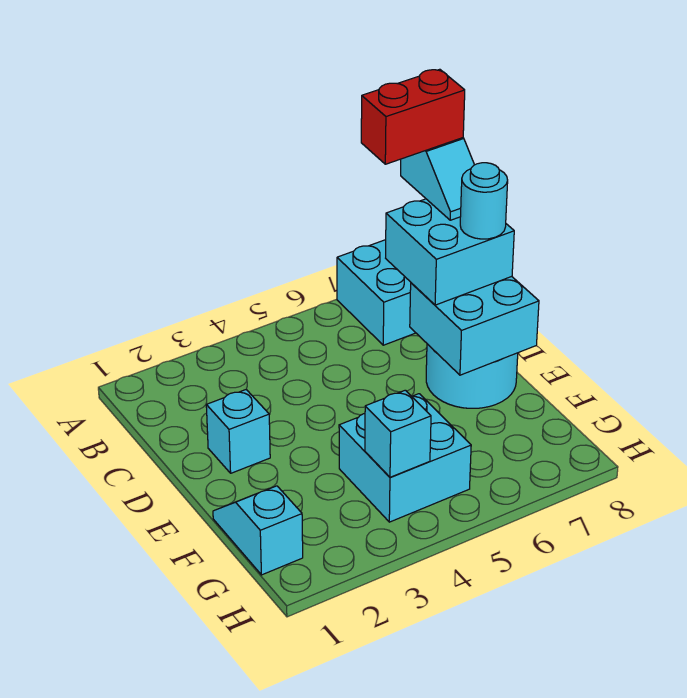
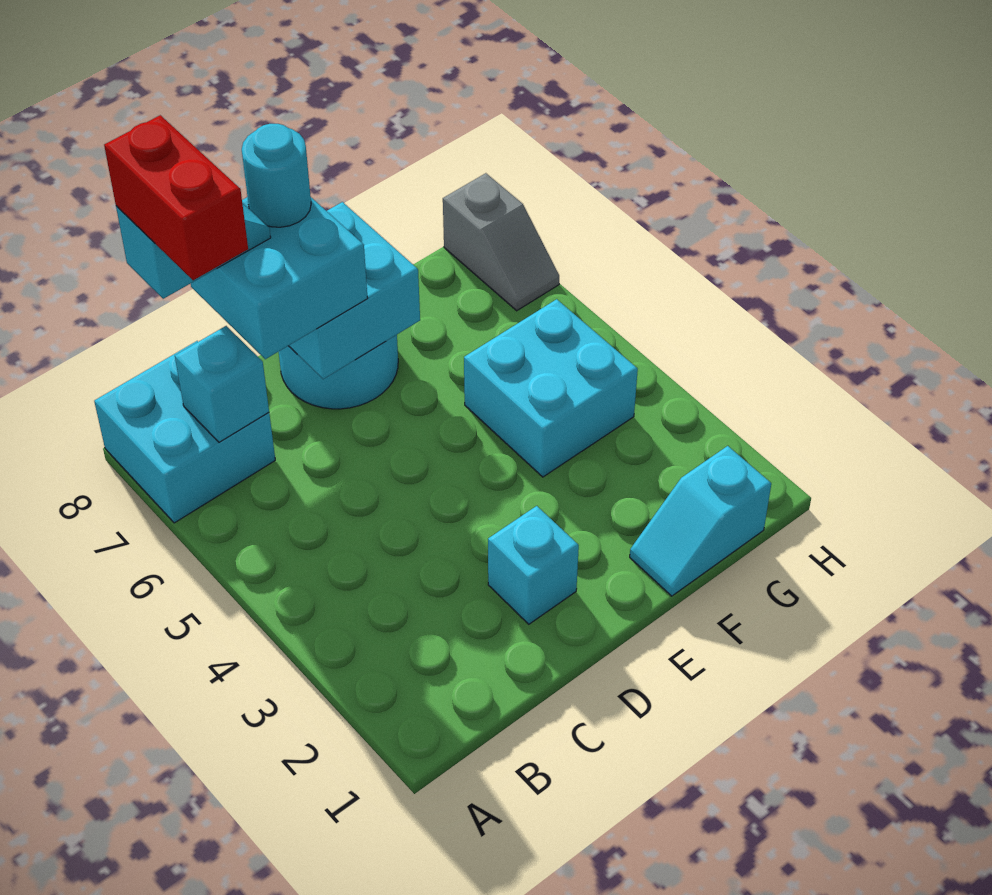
cyan 1x1 brick [365,390,431,477] -> cyan 1x1 brick moved to [175,326,269,442]
none -> grey 1x2 slope [443,173,559,311]

